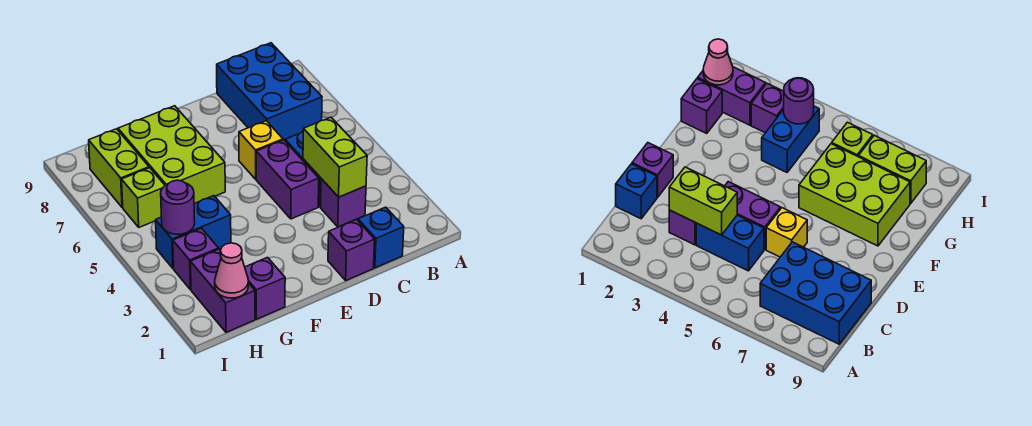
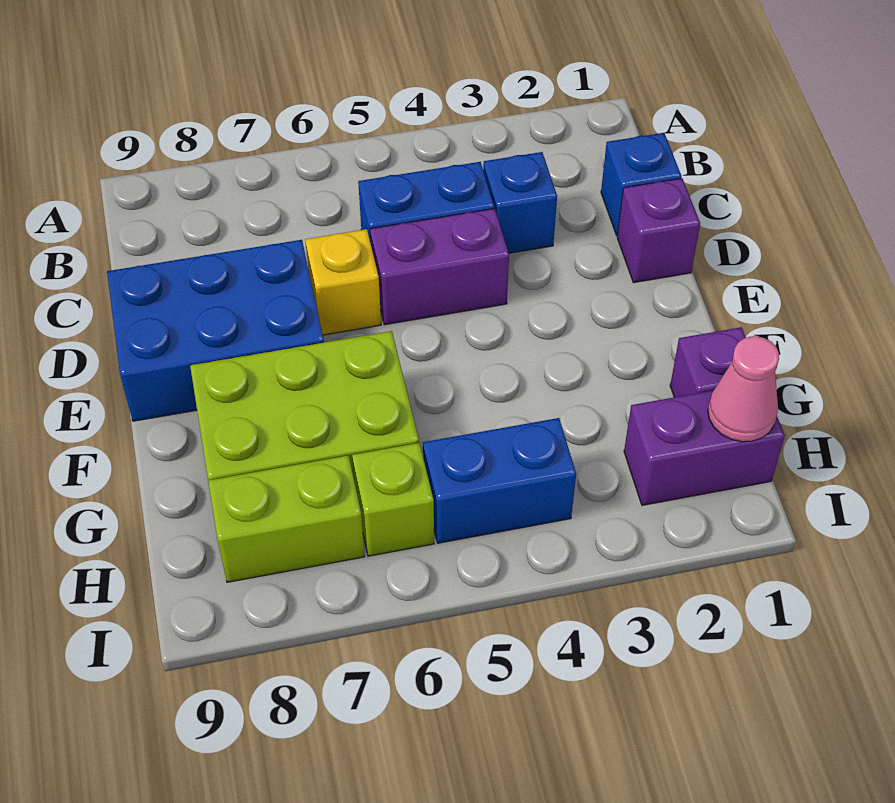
blue 2x3 brick [217,43,322,141] -> blue 2x3 brick moved to [107,240,324,421]
purple 1x1 brick [321,179,366,227] -> blue 1x1 brick [483,152,557,253]
lime 1x2 brick [303,117,367,197] -> none
blue 1x2 brick [156,196,231,268] -> blue 1x2 brick turned to [423,418,576,543]
purple 1x1 brick [173,228,219,290] -> none
purple 1x1 round brick [161,180,195,234] -> none

